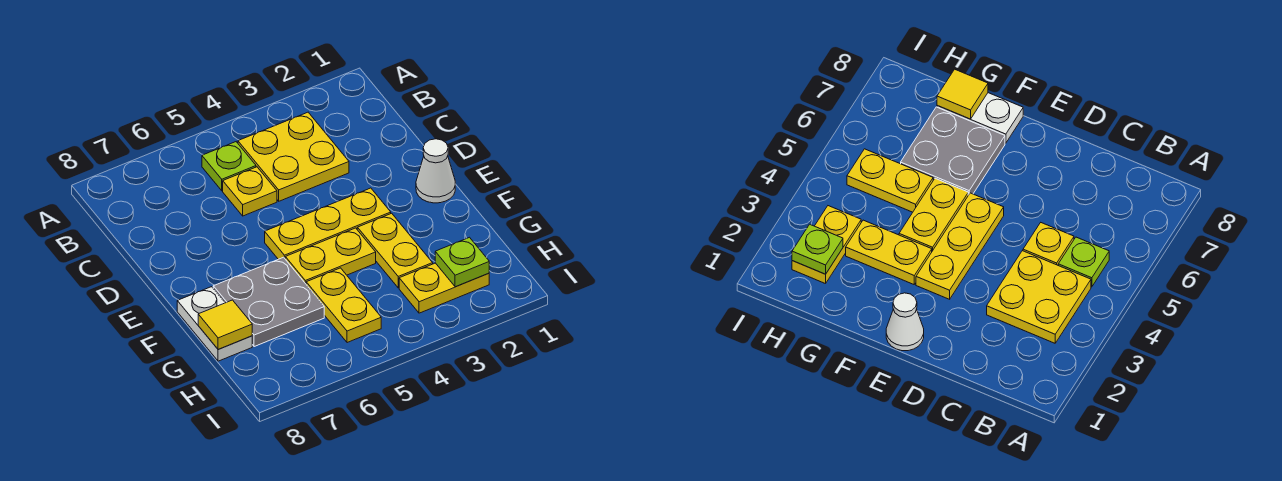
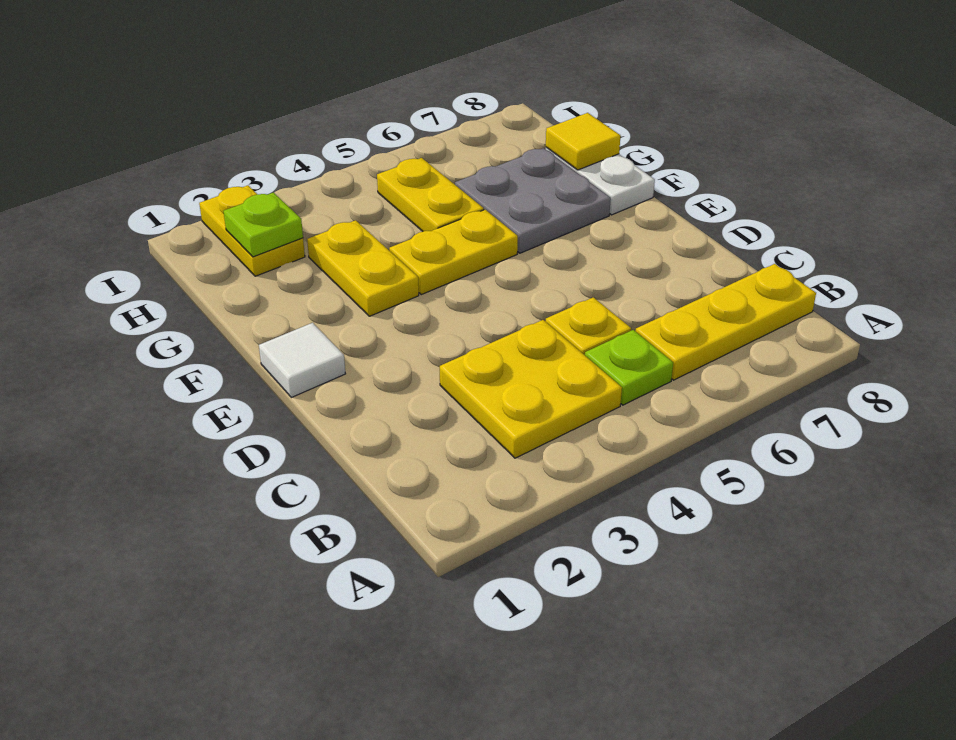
white 1x1 cone [416,139,455,203] -> white 1x1 tile [259,323,345,397]
yellow 1x3 plate [265,188,391,259] -> yellow 1x3 plate moved to [635,264,816,380]
yellow 1x2 plate [399,263,489,313] -> yellow 1x2 plate turned to [199,185,305,276]

